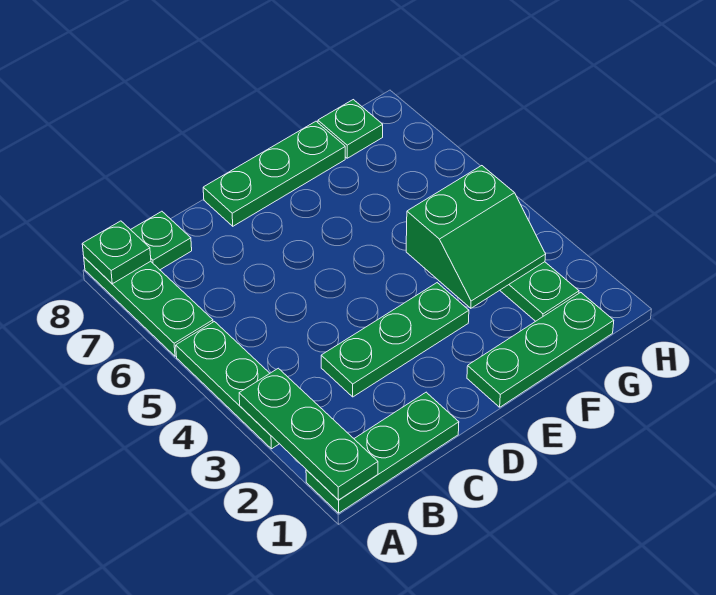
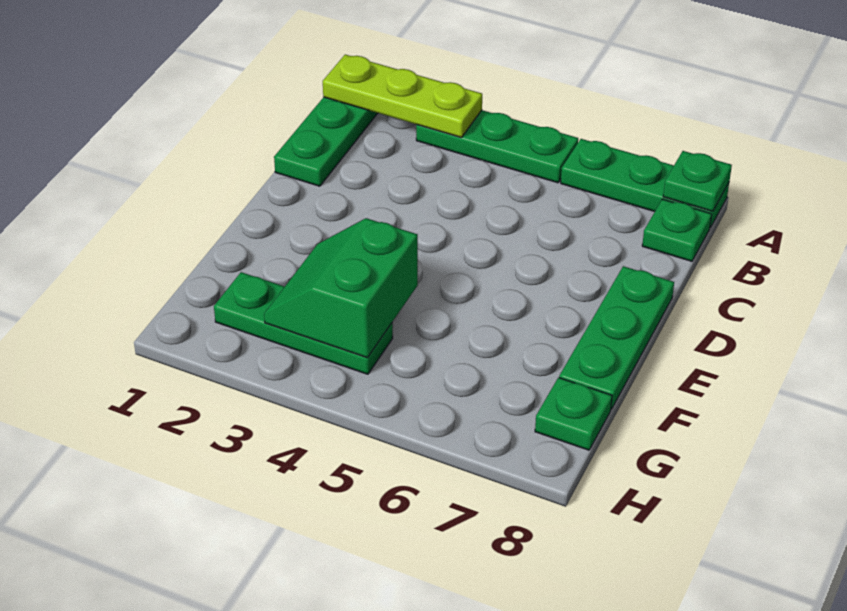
green 1x3 plate [239,368,378,500] -> lime 1x3 plate [323,55,482,138]
green 1x3 plate [321,283,469,397] -> none
green 1x3 plate [467,292,614,407] -> none

